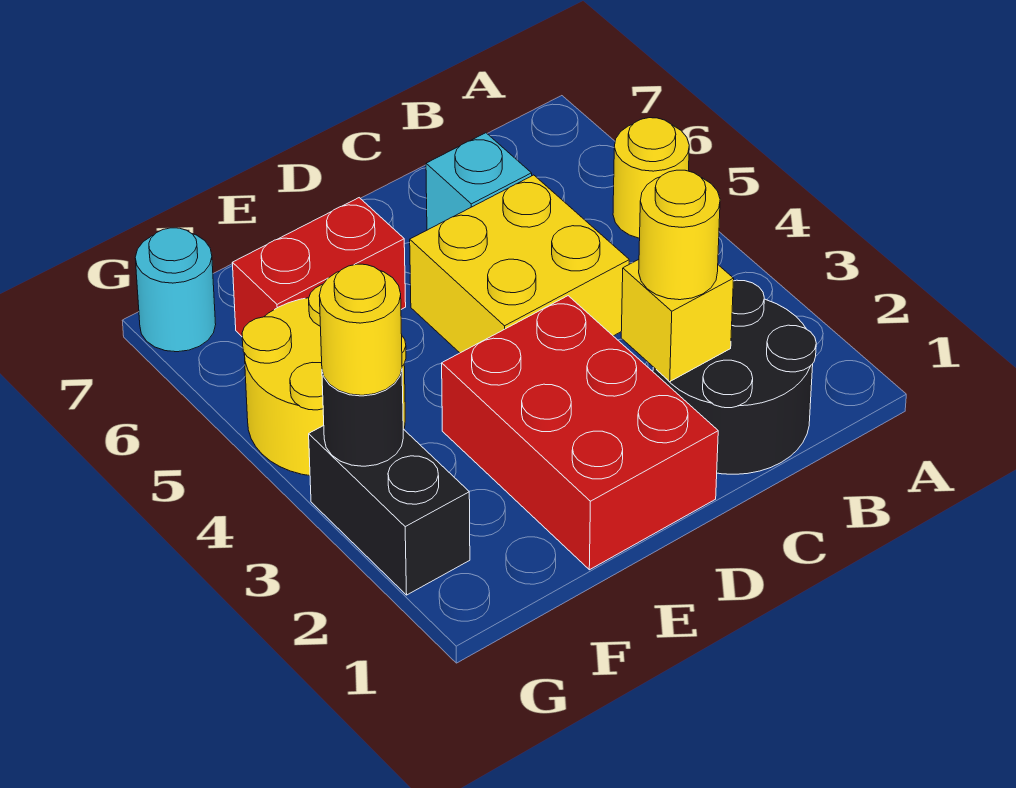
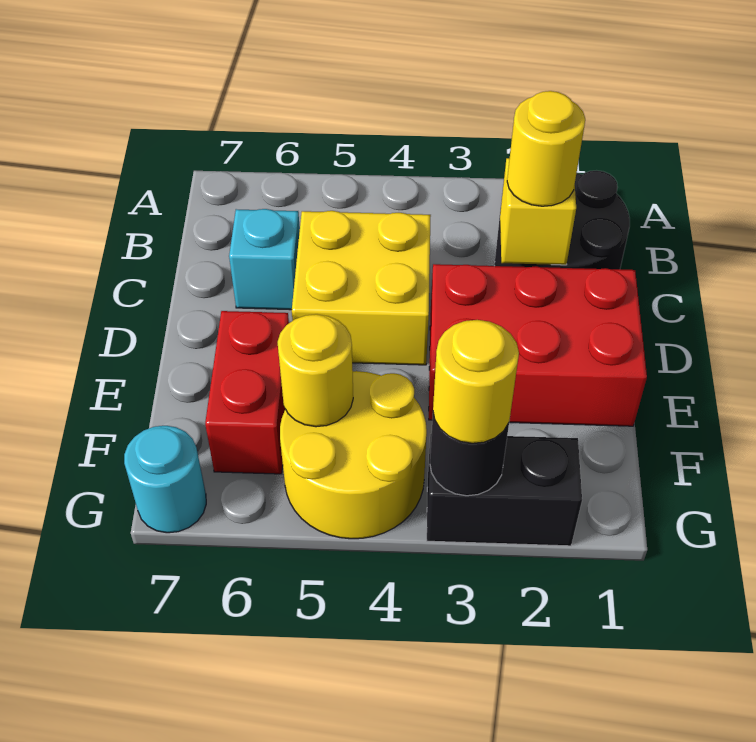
yellow 1x1 round brick [613,118,689,238] -> yellow 1x1 round brick moved to [278,314,353,427]

